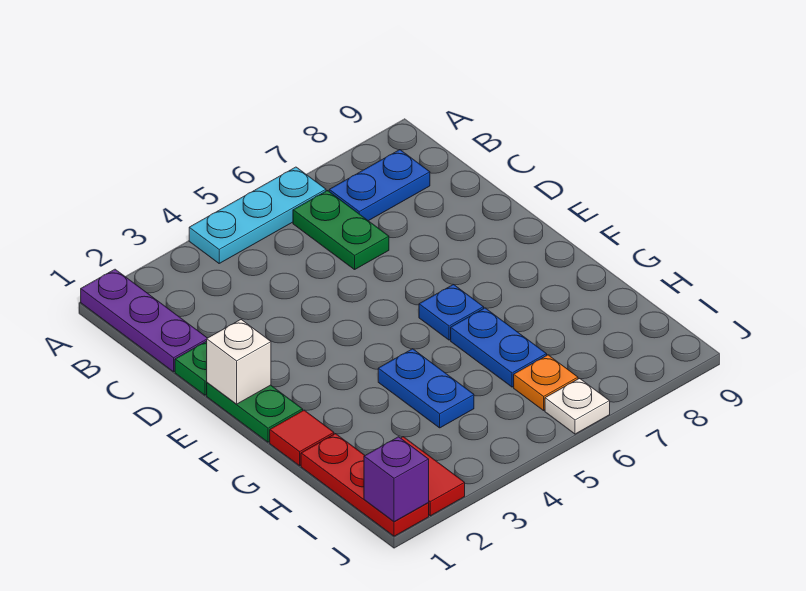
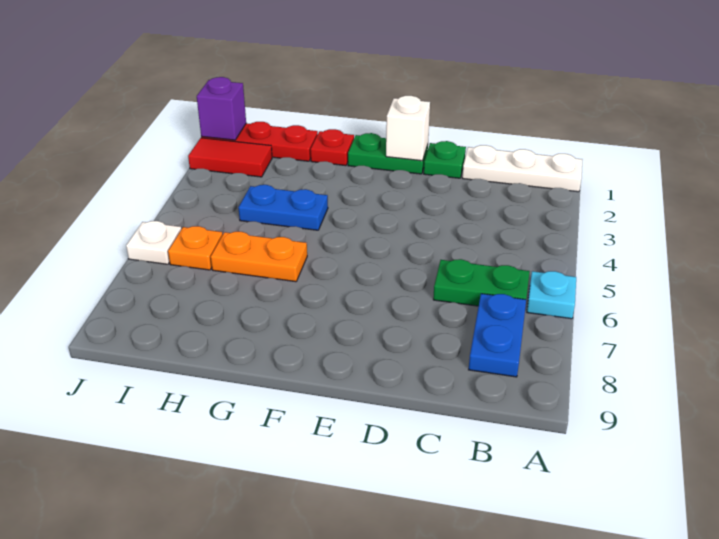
purple 1x3 plate [81,269,207,372] -> white 1x3 plate [462,145,582,192]
cyan 1x3 plate [189,167,326,263] -> cyan 1x1 plate [527,271,576,319]
blue 1x1 plate [419,285,484,340] -> none
red 1x1 tile [270,410,334,466] -> red 1x1 plate [311,129,354,166]
blue 1x2 plate [451,308,547,387] -> orange 1x2 plate [211,232,307,282]

